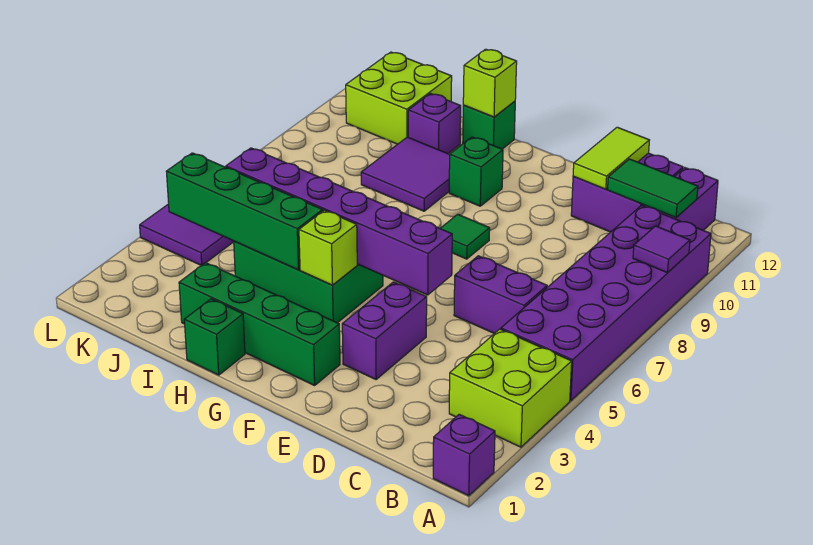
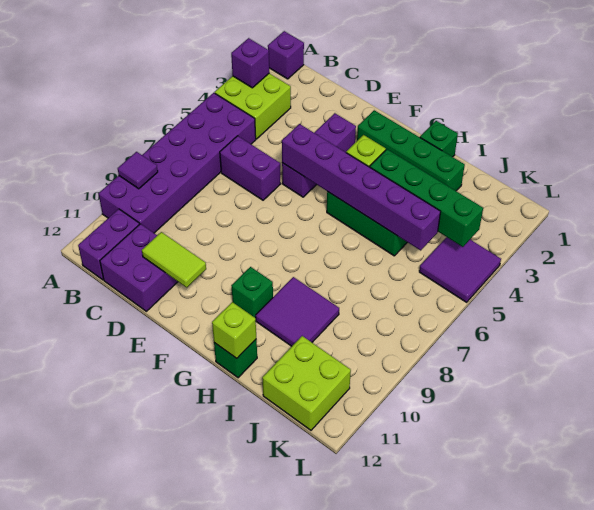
green 1x2 tile [608,159,698,217] -> none
lime 1x2 tile [573,127,649,189] -> lime 1x2 tile turned to [142,232,206,287]
purple 1x2 brick [342,282,427,379] -> purple 1x3 brick [282,113,356,197]
green 1x1 tile [440,214,490,259] -> none
purple 1x1 brick [408,94,461,154] -> purple 1x1 brick moved to [231,38,269,88]

